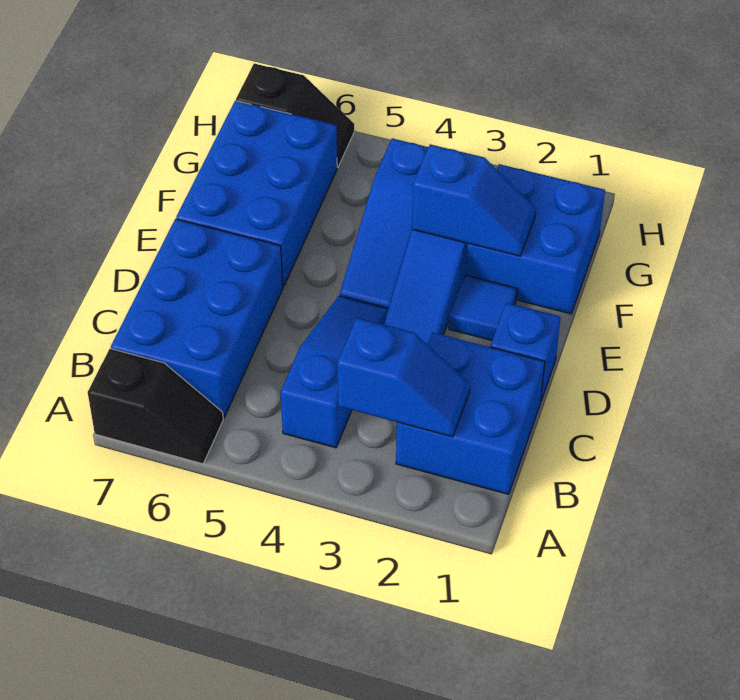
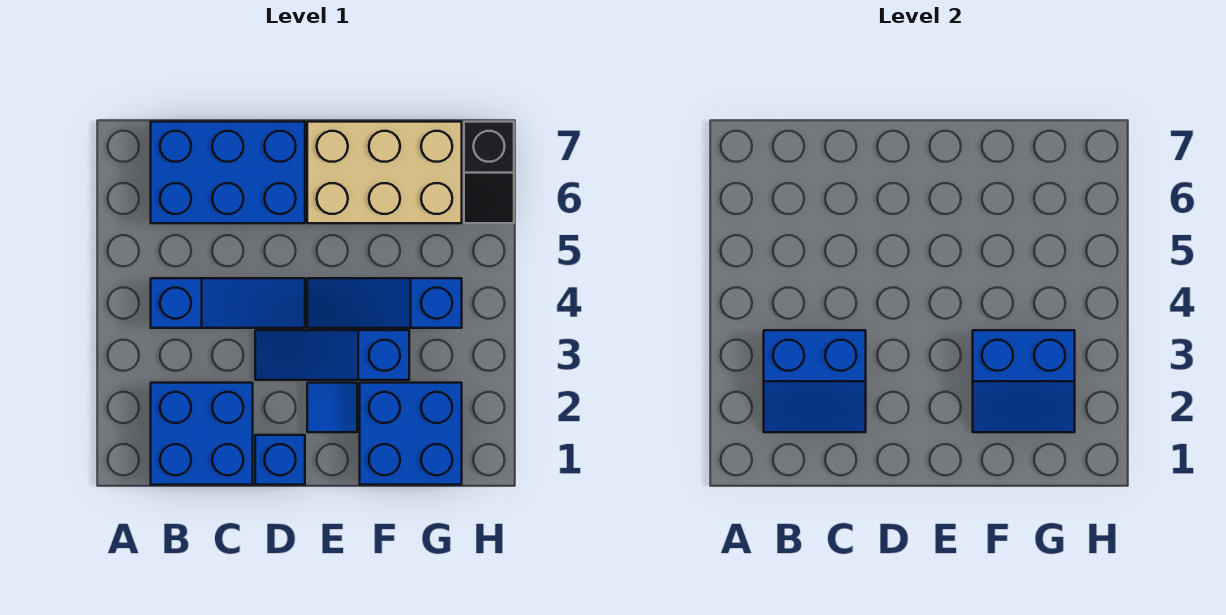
black 1x2 slope [88,349,223,464] -> none
blue 1x2 slope [337,318,470,437] -> blue 2x2 slope [764,330,866,432]
blue 2x3 brick [176,101,337,287] -> tan 2x3 brick [307,122,462,223]
blue 1x2 slope [412,144,536,256] -> blue 2x2 slope [973,330,1075,432]

